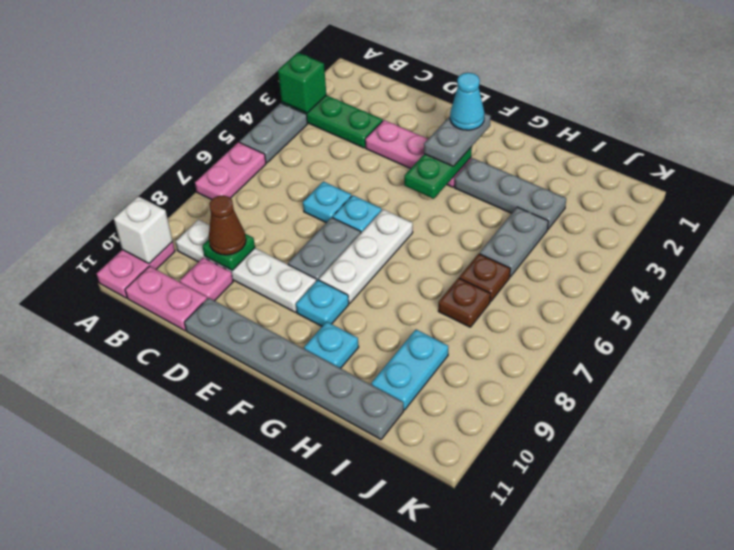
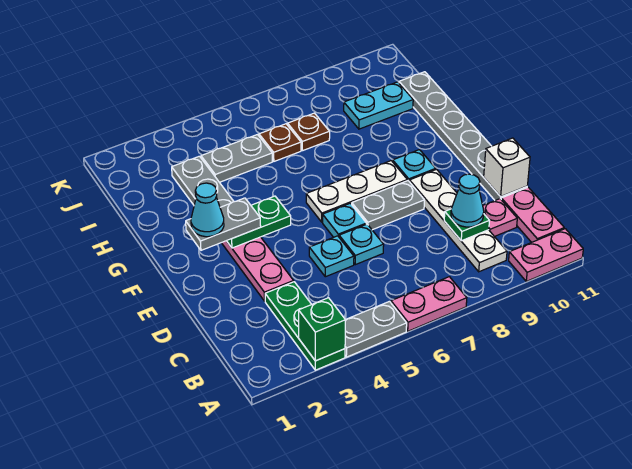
white 1x1 brick [114,196,173,263] -> white 1x1 brick moved to [484,138,530,197]
brown 1x1 cone [209,195,246,255] -> cyan 1x1 cone [451,174,484,227]
cyan 1x1 plate [304,322,359,368] -> cyan 1x1 plate moved to [309,236,354,277]

